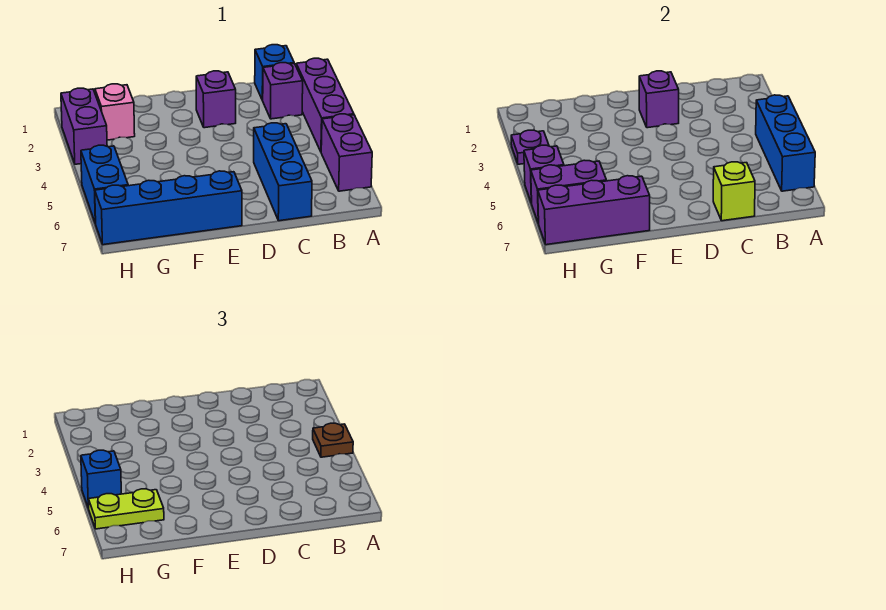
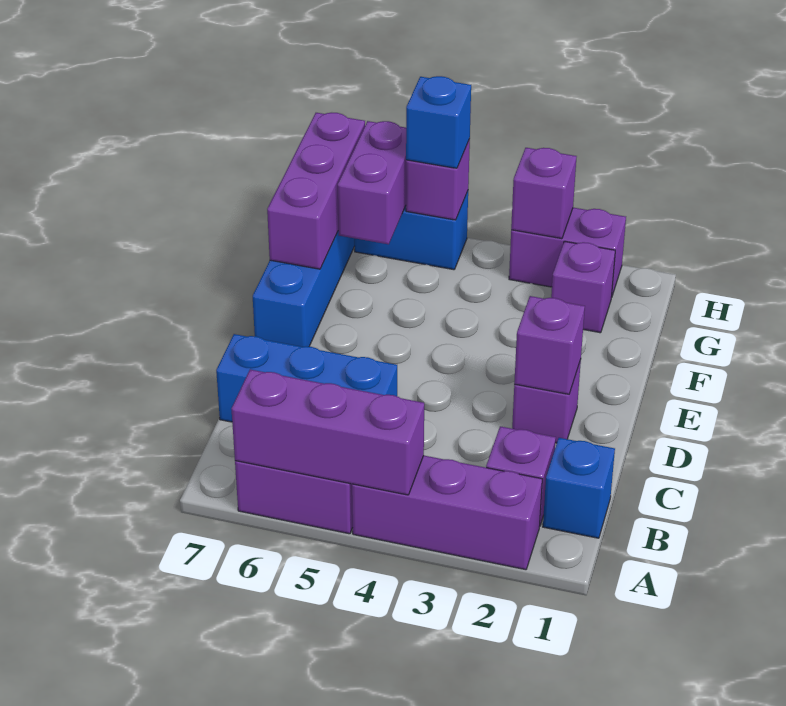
blue 1x3 brick [756,95,815,191] -> purple 1x3 brick [231,370,424,495]
brown 1x1 plate [313,423,353,457] -> none
lime 1x1 brick [713,162,755,221] -> none
pink 1x1 brick [95,84,135,140] -> purple 1x1 brick [551,241,615,333]
lime 1x2 plate [88,489,164,529] -> none
purple 1x1 plate [511,130,549,164] -> purple 1x1 brick [511,148,577,239]

